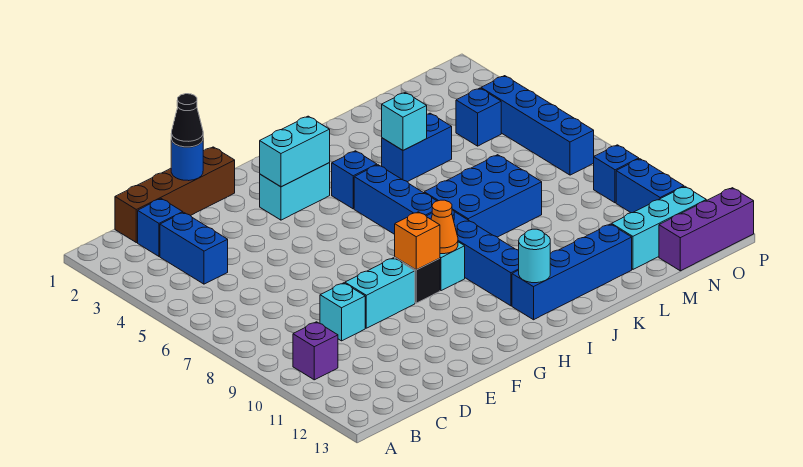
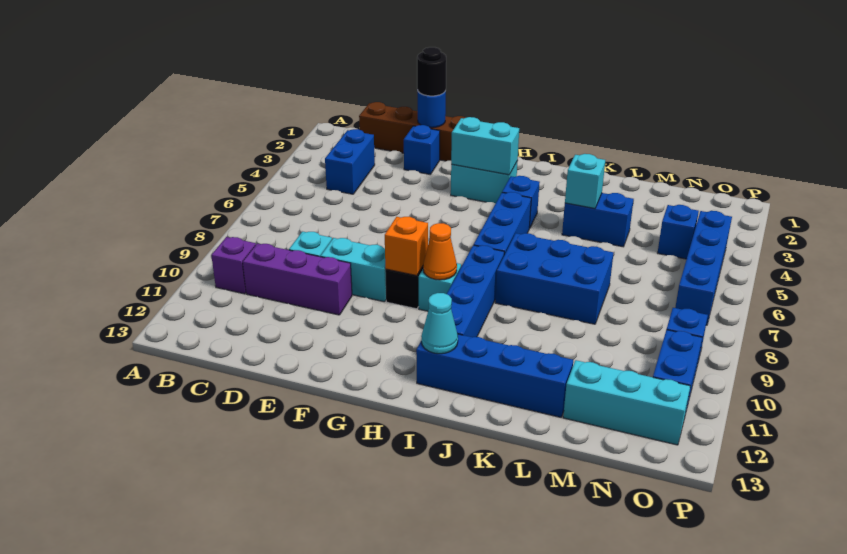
blue 1x1 brick [138,199,183,256] -> blue 1x1 brick moved to [404,125,440,174]
black 1x1 cone [171,94,203,147] -> black 1x1 round brick [417,47,446,96]
cyan 1x1 round brick [519,229,550,283] -> cyan 1x1 cone [421,293,458,354]
purple 1x3 brick [659,188,754,271] -> purple 1x3 brick moved to [243,243,352,315]

